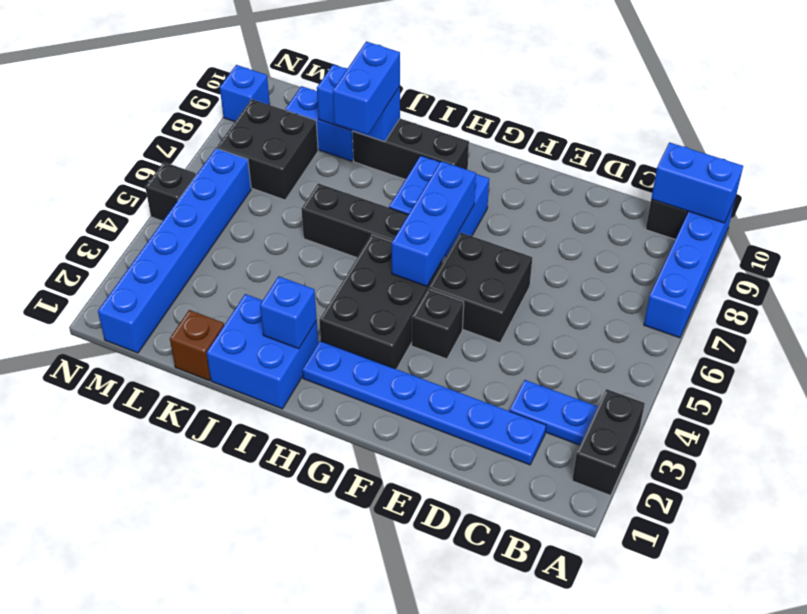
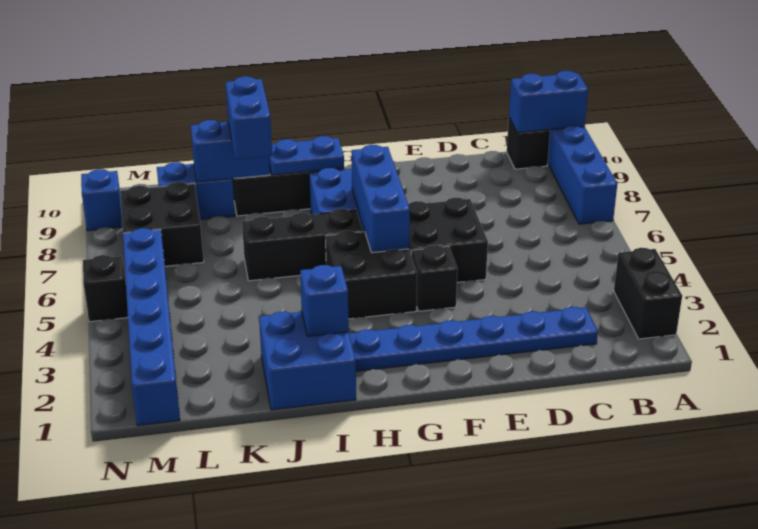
blue 1x2 plate [510,380,598,445] -> blue 1x2 plate moved to [269,136,344,175]
black 2x3 brick [319,235,443,369] -> black 2x2 brick [326,231,417,319]
brown 1x1 brick [170,310,224,380] -> none

